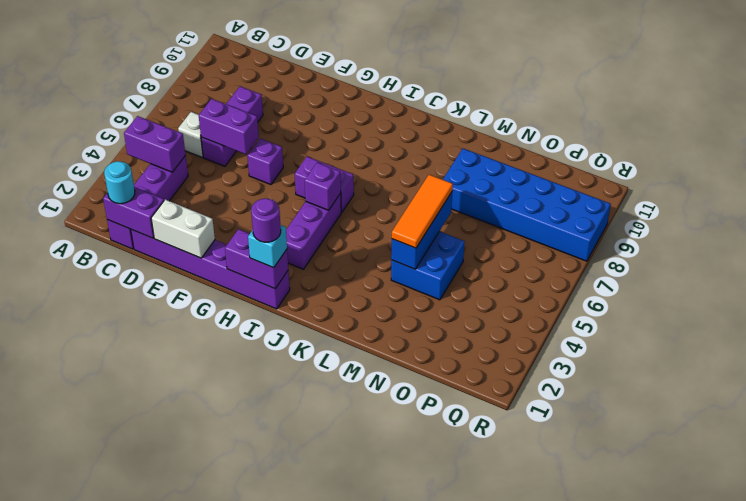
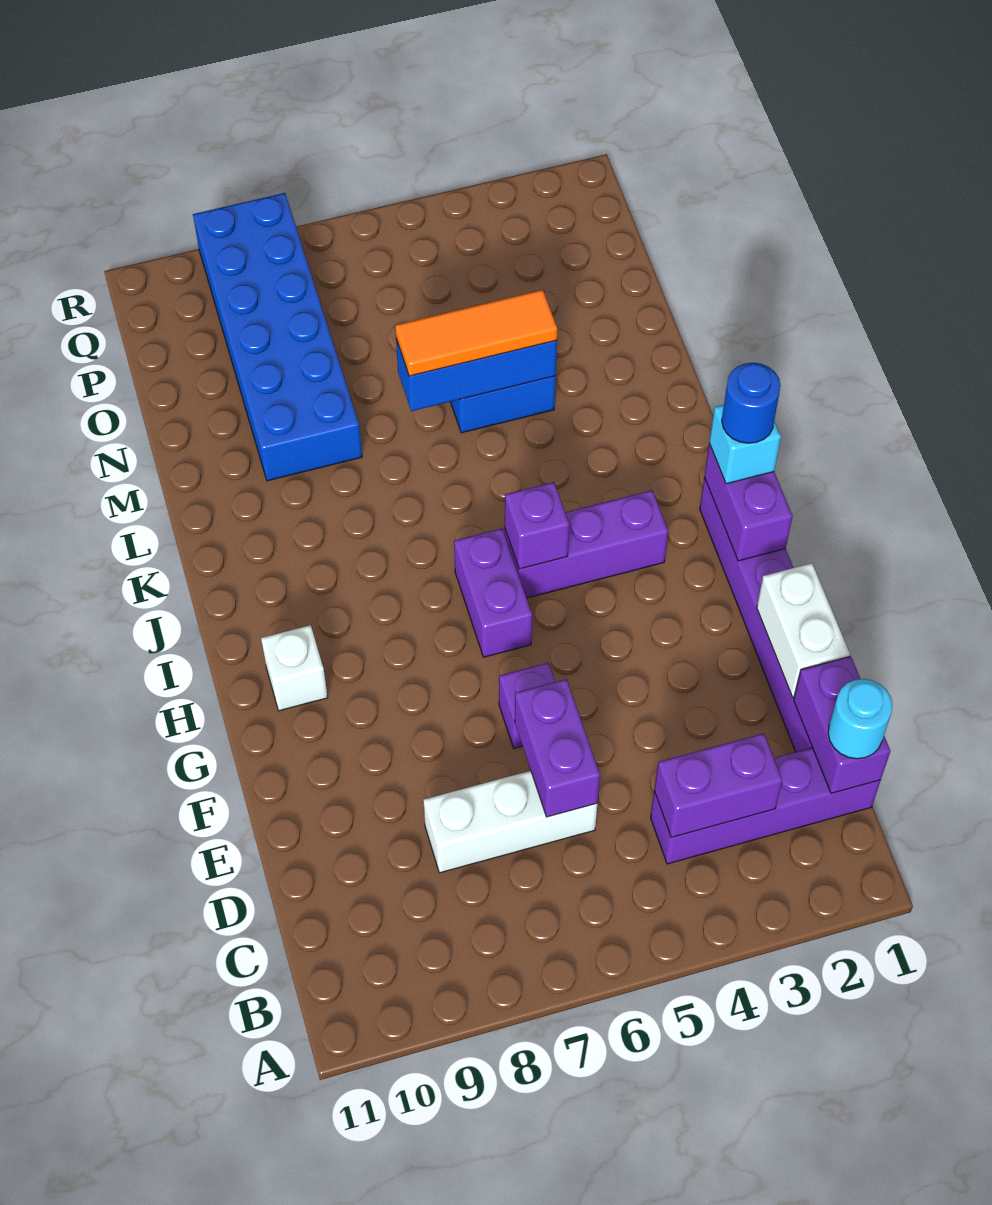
purple 1x2 brick [124,116,185,172] -> purple 1x2 brick turned to [654,733,782,837]
white 1x1 brick [178,112,203,157] -> white 1x1 brick moved to [261,625,328,711]
purple 1x3 brick [201,86,263,166] -> white 1x3 brick [423,771,597,873]
purple 1x1 round brick [251,199,281,242] -> blue 1x1 round brick [722,363,781,443]

